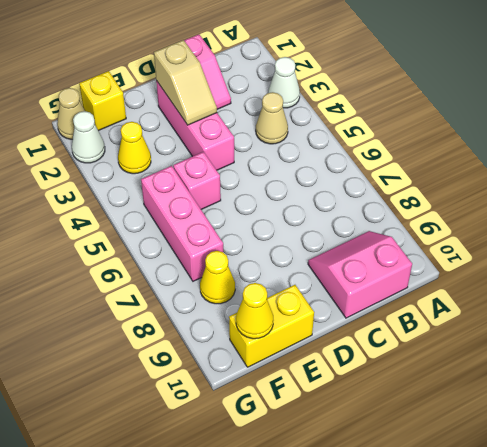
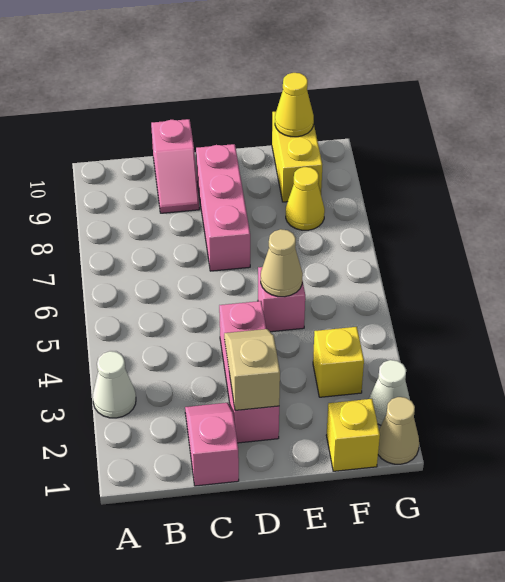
tan 1x1 cone [256,92,288,144] -> tan 1x1 cone moved to [261,229,303,297]
pink 2x2 slope [308,231,412,318] -> pink 1x2 slope [151,119,199,213]
yellow 1x2 brick [229,285,314,367] -> yellow 1x2 brick turned to [272,112,322,202]
yellow 1x1 cone [118,122,151,174] -> yellow 1x1 brick [313,327,364,397]
pink 1x3 brick [141,166,223,281] -> pink 1x3 brick moved to [196,144,250,271]

